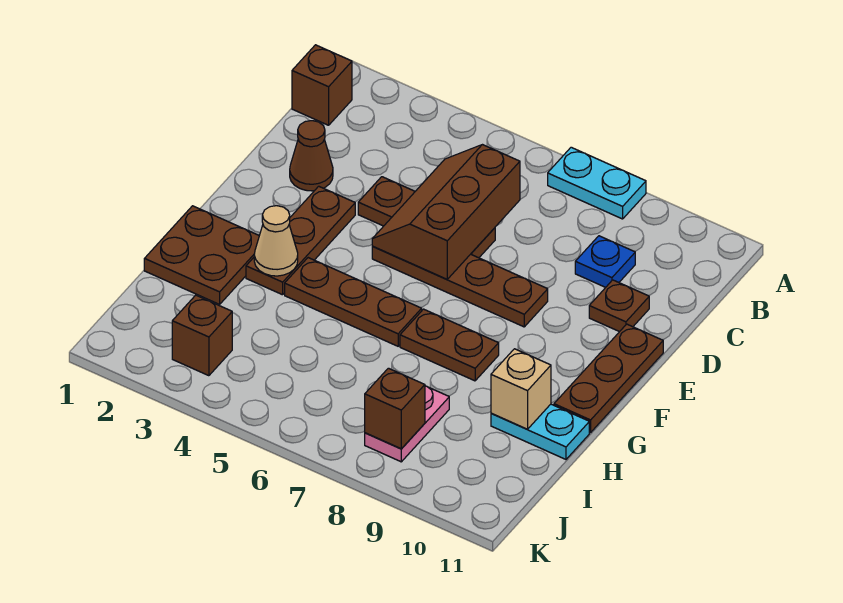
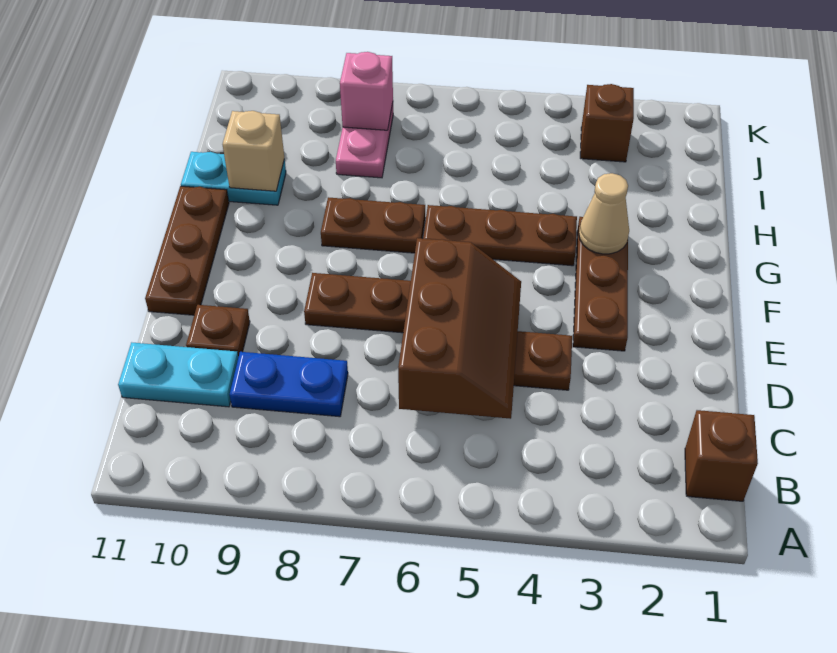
cyan 1x2 plate [548,147,646,219] -> cyan 1x2 plate moved to [118,342,238,407]
blue 1x1 plate [575,236,635,287] -> blue 1x2 plate [230,352,348,417]
brown 1x1 cone [290,121,333,191] -> none
brown 2x2 plate [144,206,259,304] -> none
brown 1x1 brick [365,368,425,449] -> pink 1x1 brick [340,52,393,130]

